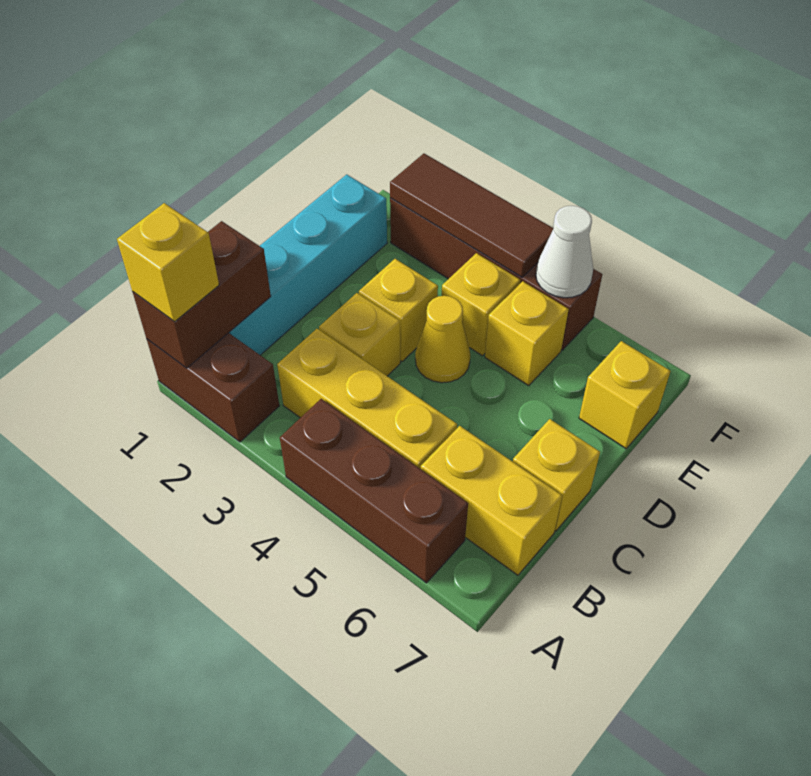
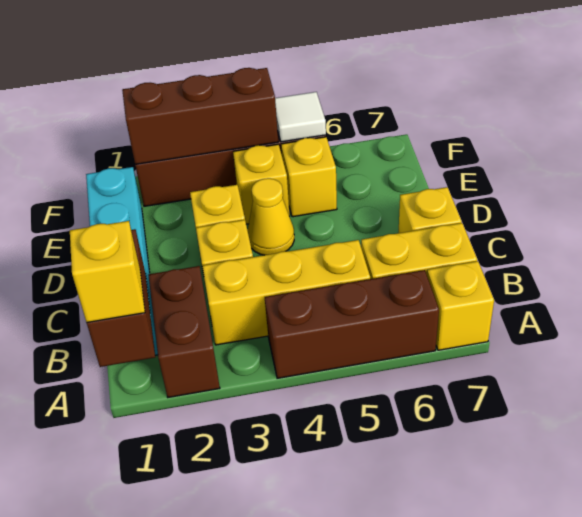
brown 1x2 brick [147,333,279,442] -> brown 1x2 brick turned to [148,266,220,397]
yellow 1x1 brick [579,341,670,449] -> yellow 1x1 brick moved to [427,261,494,350]
brown 1x3 tile [390,154,554,277] -> brown 1x3 brick [122,68,278,164]
white 1x1 cone [536,206,593,298] -> white 1x1 tile [275,92,326,142]

